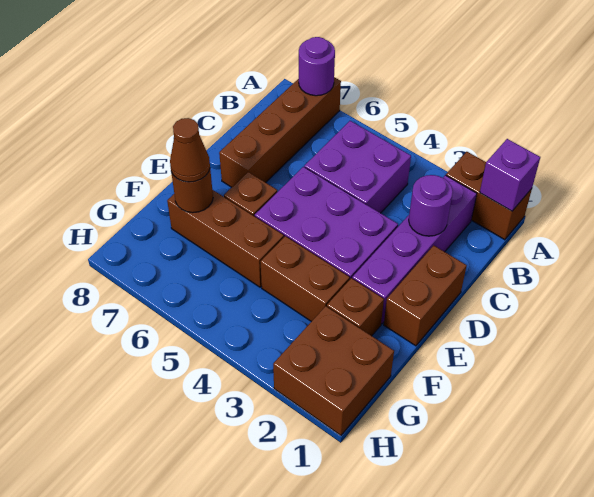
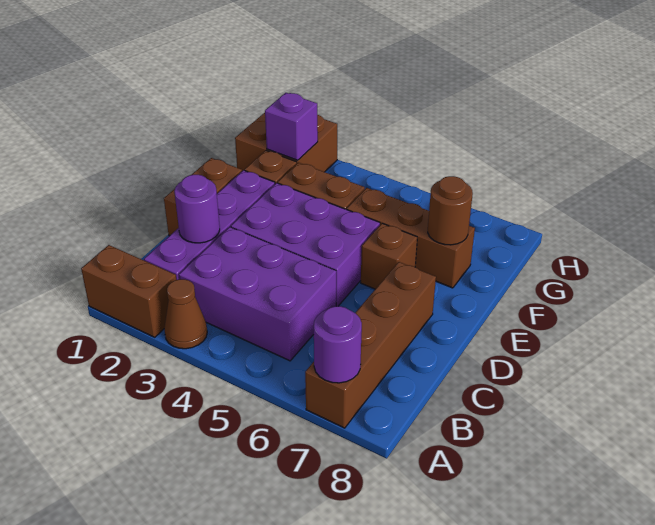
purple 1x1 brick [480,139,540,211] -> purple 1x1 brick moved to [265,93,318,160]
purple 2x2 brick [304,121,411,213] -> purple 2x3 brick [179,227,336,361]
brown 1x1 cone [170,118,210,182] -> brown 1x1 cone moved to [164,279,207,349]

